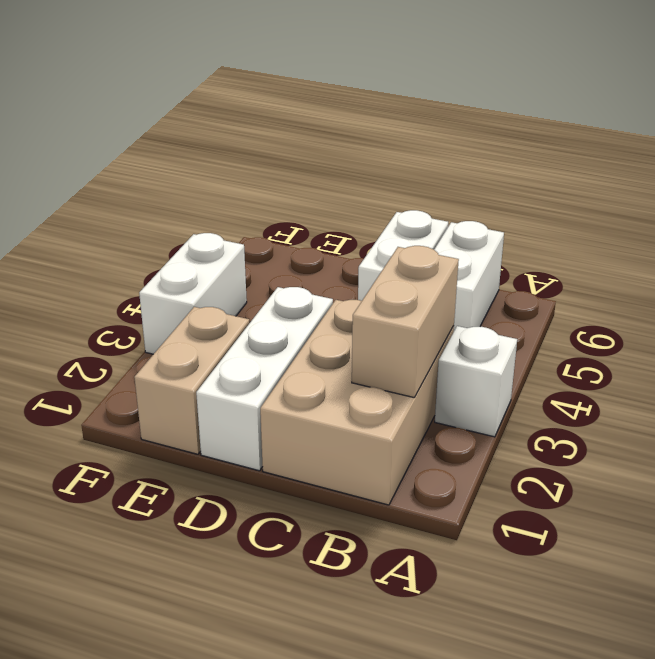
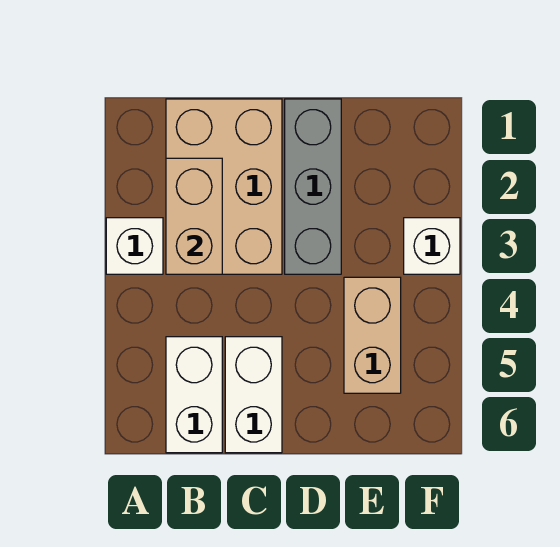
white 1x3 brick [196,287,333,471] -> grey 1x3 brick [285,99,341,274]
tan 1x2 brick [134,307,250,454] -> tan 1x2 brick moved to [344,277,401,393]
white 1x2 brick [139,233,247,354] -> white 1x1 brick [404,218,460,274]

